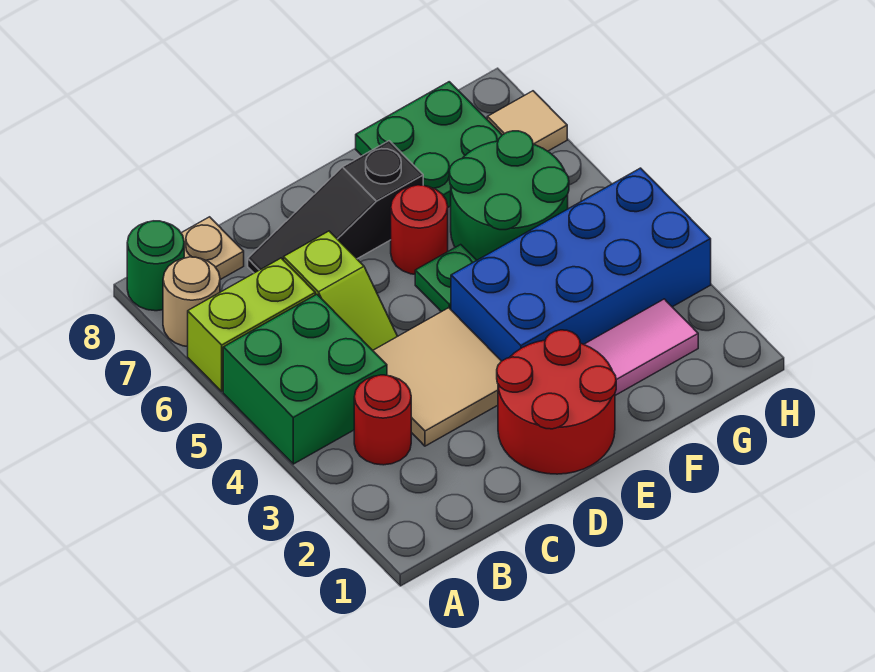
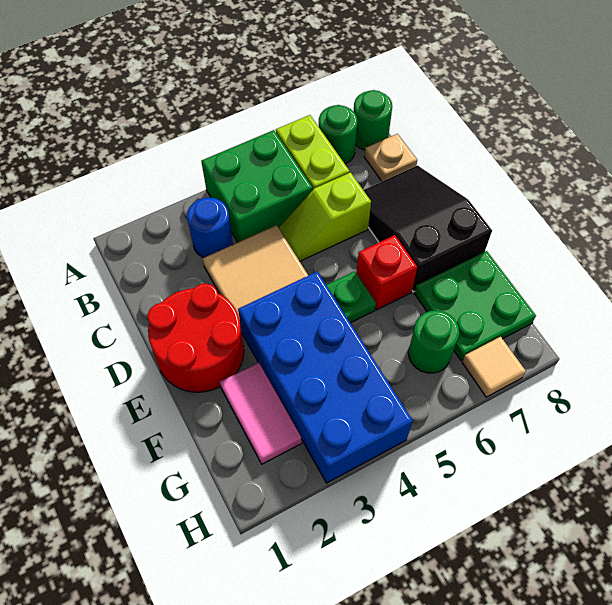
tan 1x1 round brick [163,257,220,346] -> green 1x1 round brick [319,105,357,164]
red 1x1 round brick [354,375,411,465] -> blue 1x1 round brick [187,198,232,258]
black 1x3 slope [248,141,423,273] -> black 2x3 slope [364,165,492,292]
red 1x1 round brick [391,185,448,274] -> red 1x1 brick [356,235,417,310]
green 2x2 round brick [449,131,569,260] -> green 1x1 round brick [408,311,459,373]

